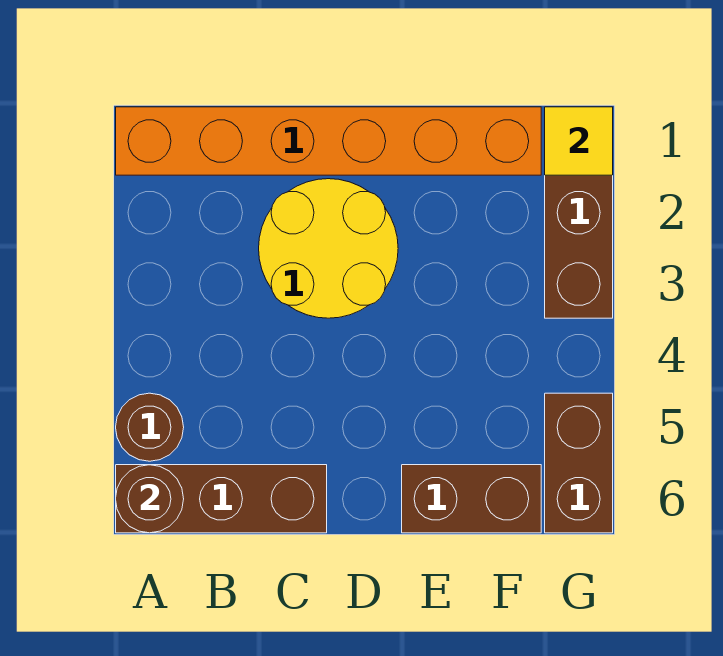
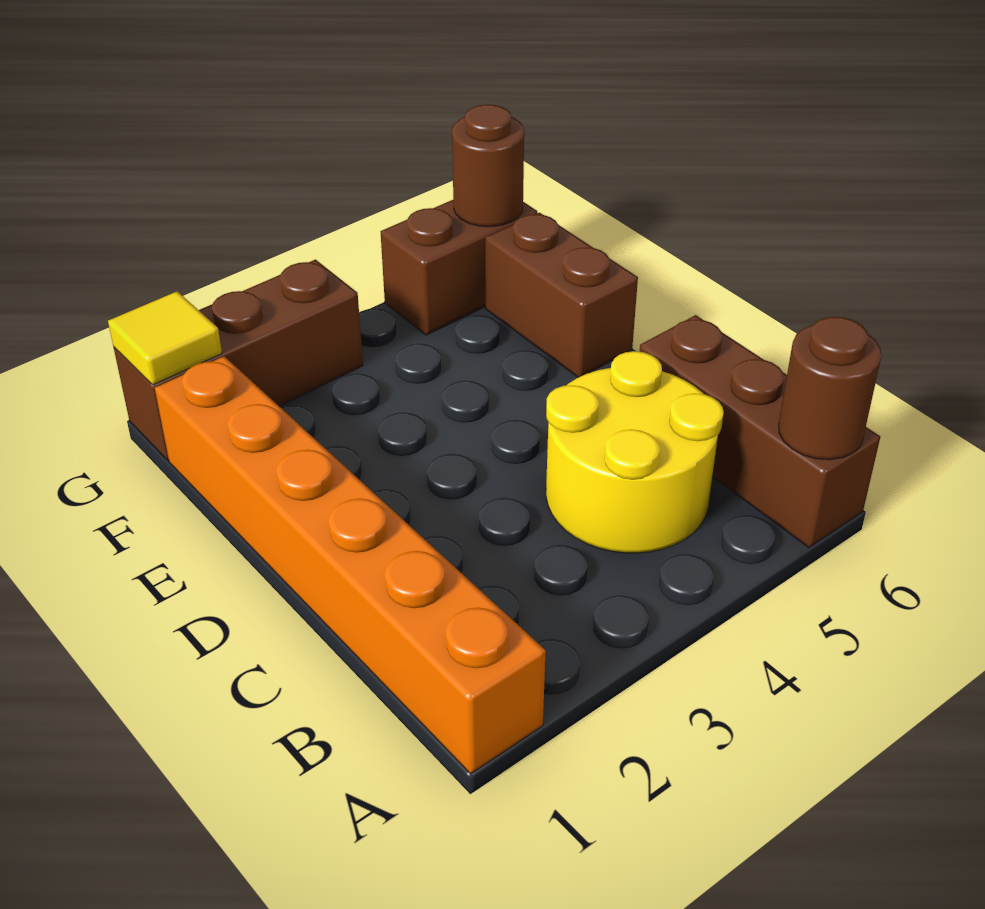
brown 1x1 round brick [116,393,184,461] -> brown 1x1 round brick moved to [452,105,524,227]
yellow 2x2 round brick [259,179,398,318] -> yellow 2x2 round brick moved to [546,351,724,553]

